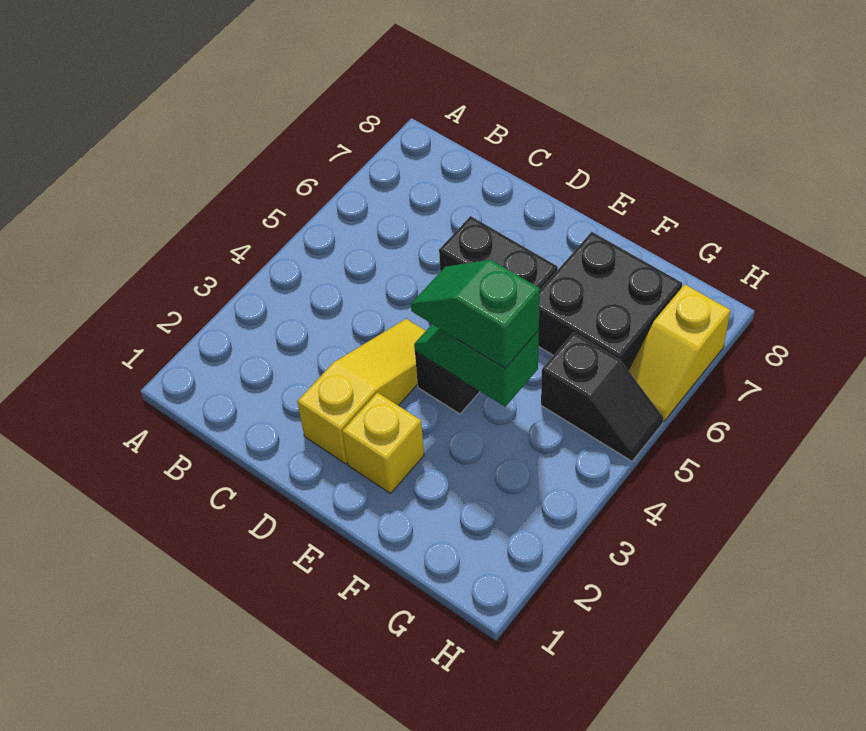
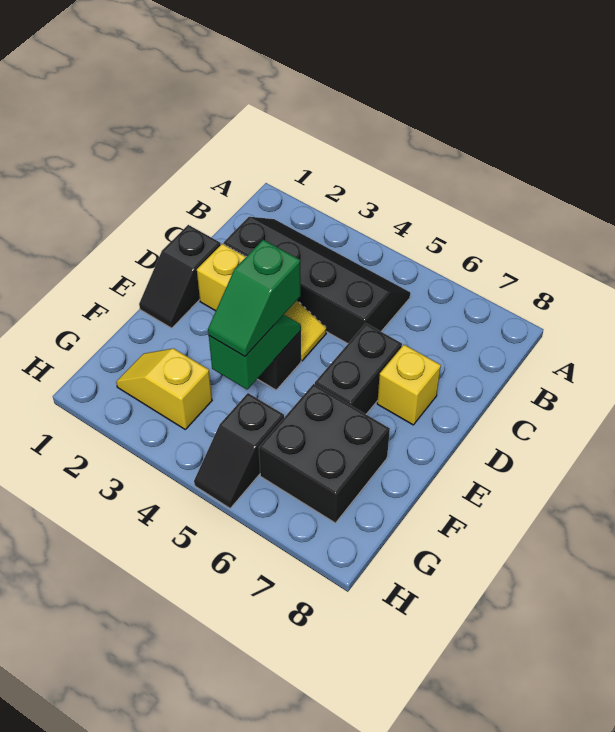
none -> black 2x4 slope [224,217,410,344]
none -> black 1x2 slope [139,225,221,328]
yellow 1x1 brick [343,392,424,494] -> yellow 1x1 brick moved to [377,345,441,425]
green 1x2 slope [411,260,540,368] -> green 1x2 slope turned to [208,240,301,356]
yellow 1x2 slope [629,284,730,422] -> yellow 1x2 slope moved to [116,348,212,429]

